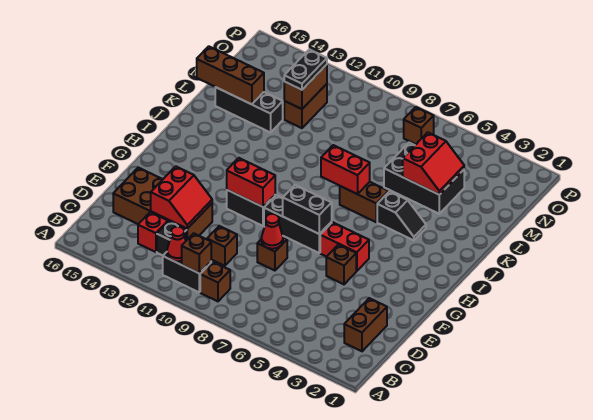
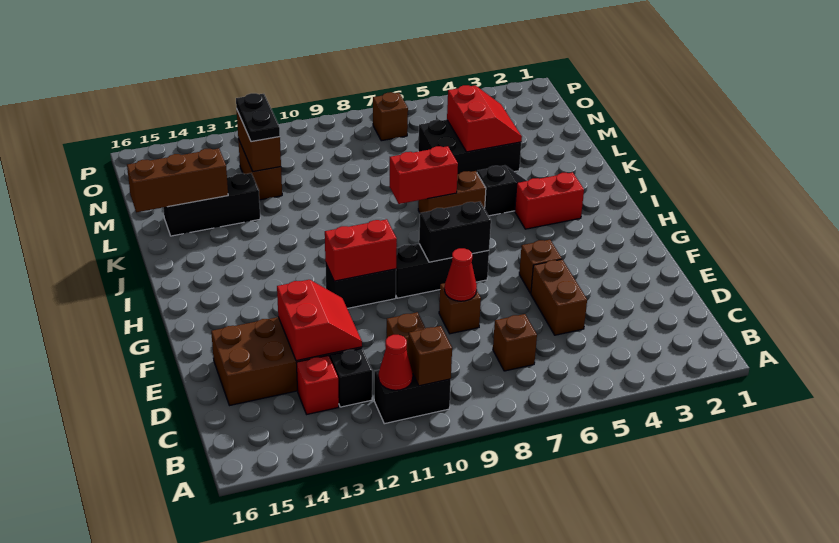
brown 1x1 brick [200,261,230,301] -> brown 1x1 brick moved to [493,314,537,371]
brown 1x2 brick [344,298,387,351] -> brown 1x2 brick moved to [531,259,587,335]
red 1x2 brick [320,222,369,271] -> red 1x2 brick moved to [515,172,584,229]

